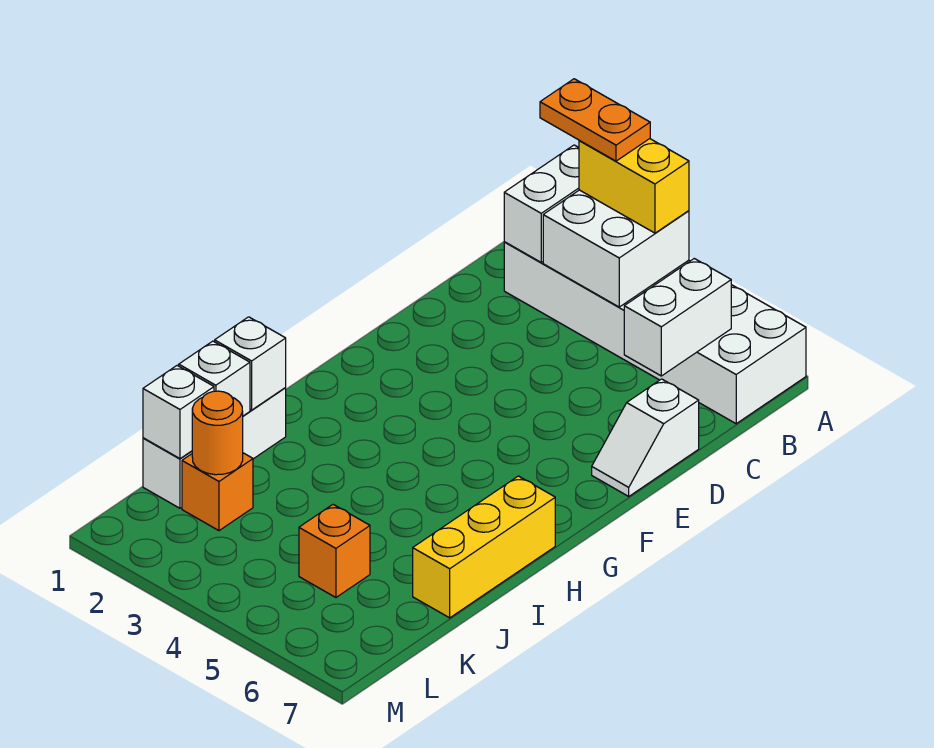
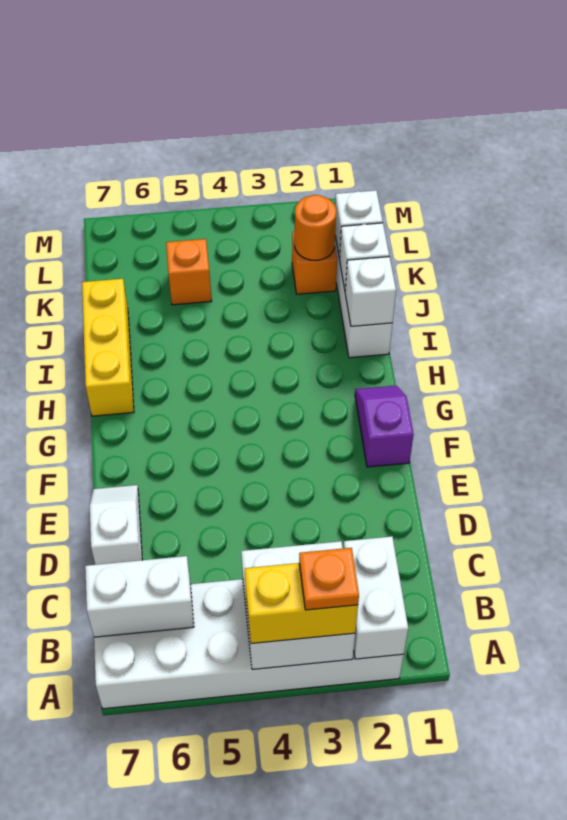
orange 1x2 plate [540,79,650,161] -> orange 1x1 plate [299,548,359,610]
white 1x2 brick [624,259,731,376] -> white 1x2 brick turned to [85,556,194,637]
none -> purple 1x2 slope [355,386,414,467]

